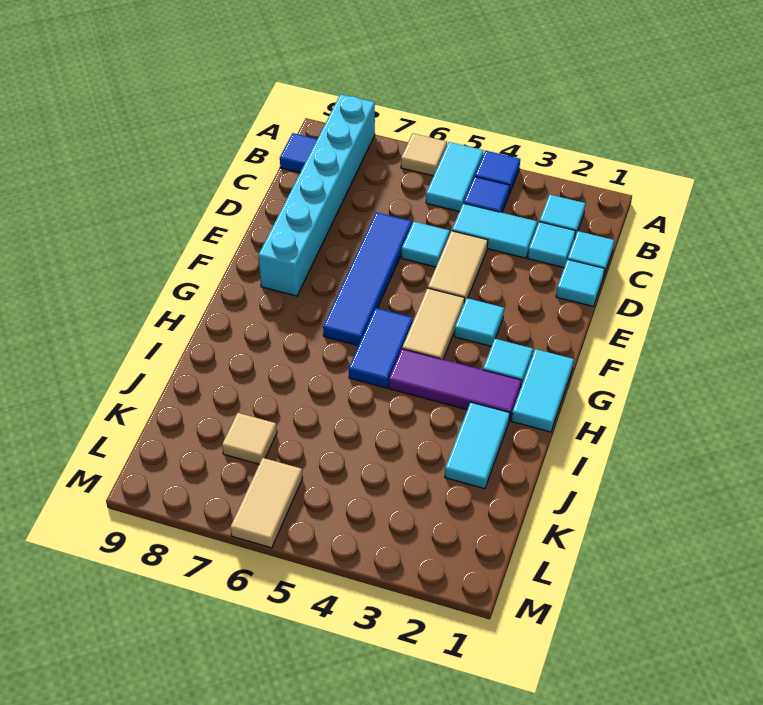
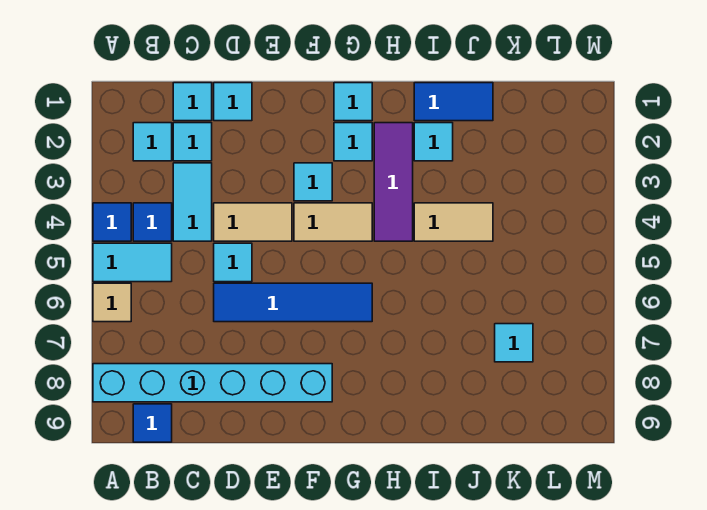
cyan 1x2 tile [512,349,574,432] -> cyan 1x1 tile [334,83,372,121]
blue 1x2 tile [349,308,413,388] -> blue 1x2 tile moved to [414,83,493,121]
cyan 1x2 tile [445,402,510,489] -> cyan 1x1 tile [414,123,453,161]
tan 1x1 tile [222,413,277,464] -> cyan 1x1 tile [495,324,533,362]
tan 1x2 tile [230,458,303,548] -> tan 1x2 tile moved to [414,203,493,241]

